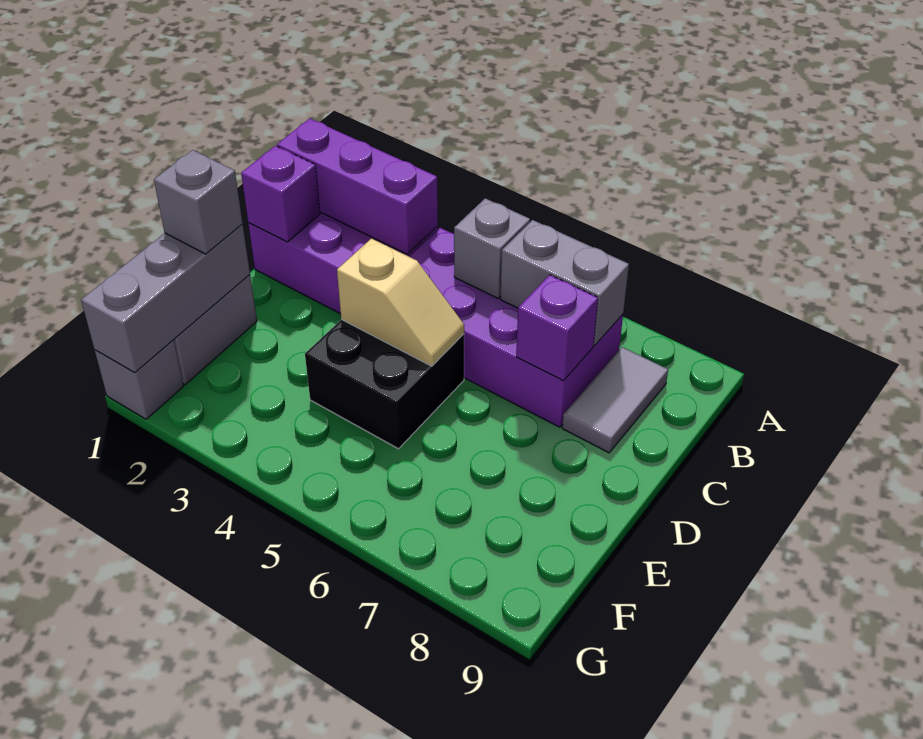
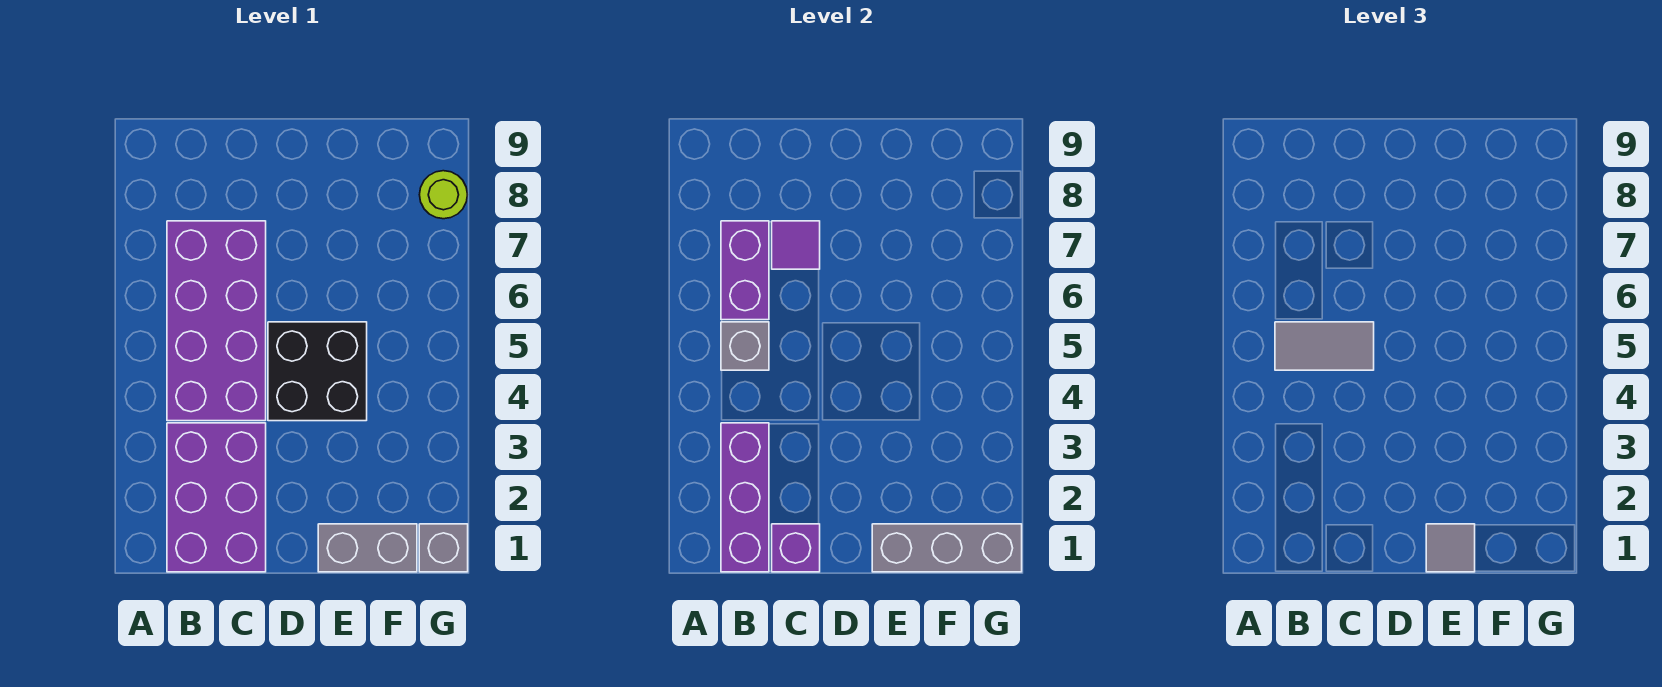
grey 1x2 brick [500,220,629,345] -> purple 1x2 brick [721,221,769,320]
grey 1x2 tile [562,347,668,453] -> grey 1x2 tile moved to [1275,322,1374,370]
purple 1x1 brick [516,275,598,381] -> purple 1x1 tile [772,221,820,269]
tan 1x2 slope [337,239,464,366] -> none
grey 1x1 brick [154,150,243,254] -> grey 1x1 tile [1426,524,1475,572]
none -> lime 1x1 round brick [419,171,467,219]

